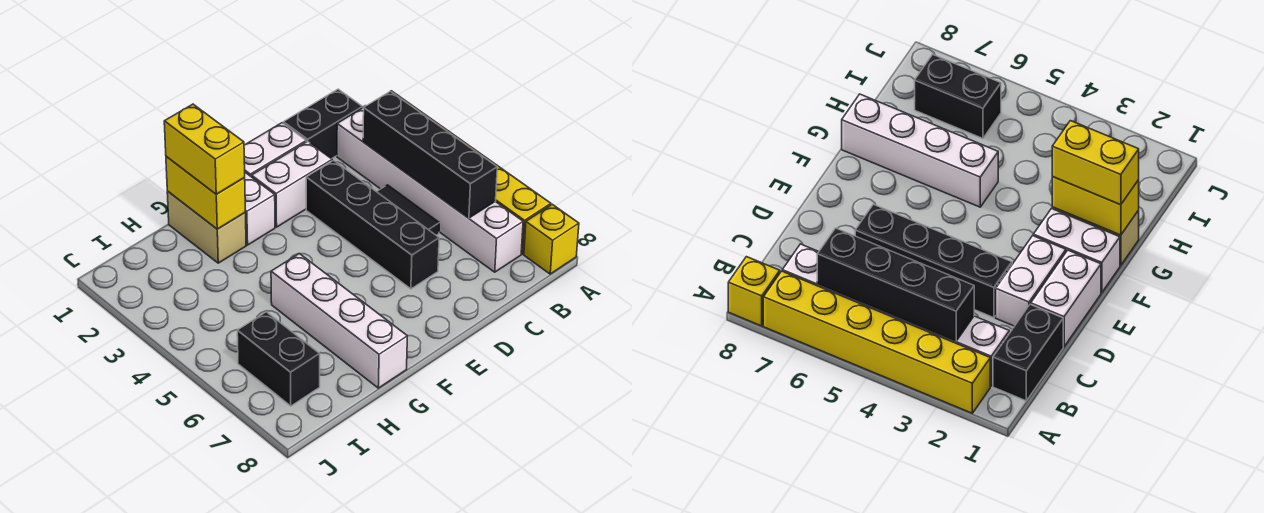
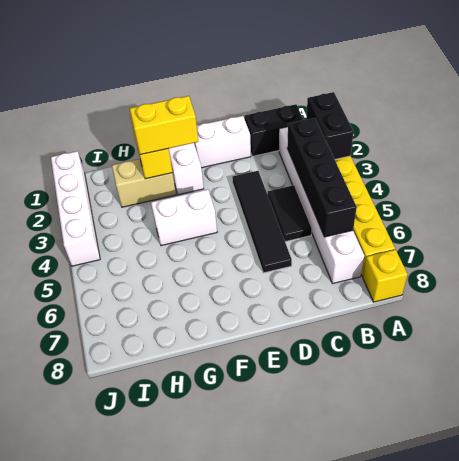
white 1x2 brick [252,141,332,227] -> white 1x2 brick moved to [151,189,217,246]
black 1x4 brick [306,161,439,289] -> black 1x4 tile [232,171,292,273]
tan 1x2 brick [167,191,246,263] -> tan 1x2 brick turned to [112,159,176,207]
yellow 1x2 brick [164,104,245,194] -> yellow 1x2 brick turned to [130,96,198,155]
white 1x4 brick [271,254,407,388] -> white 1x4 brick moved to [51,151,100,266]
black 1x2 brick [237,312,320,406] -> black 1x2 brick moved to [306,92,354,159]

